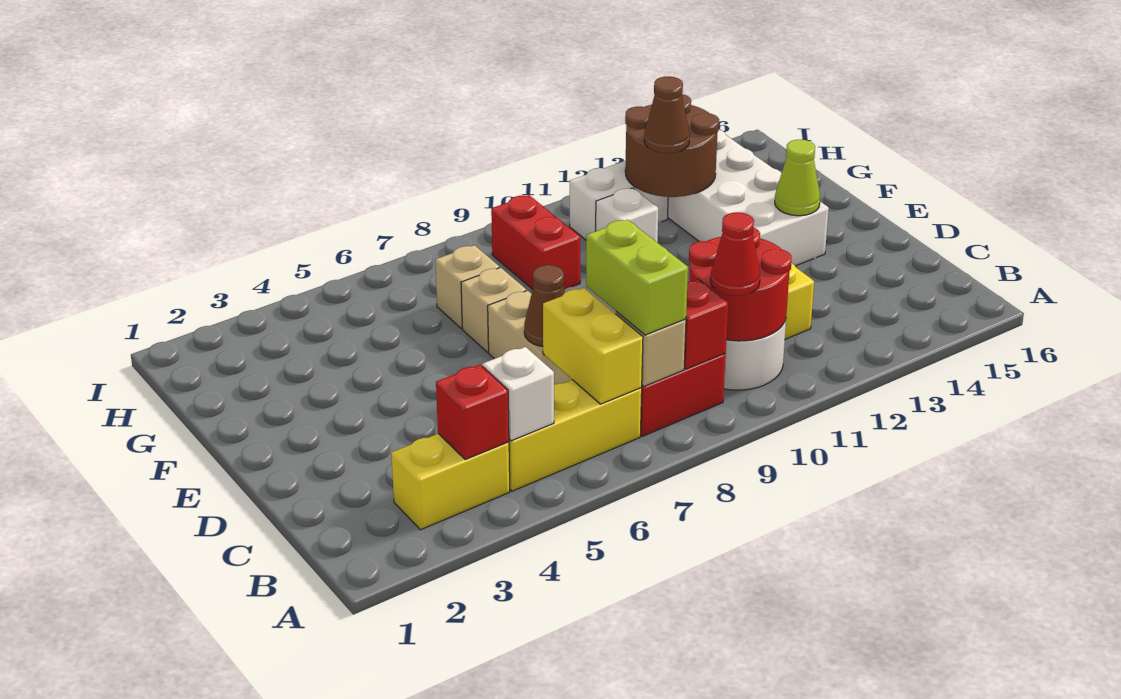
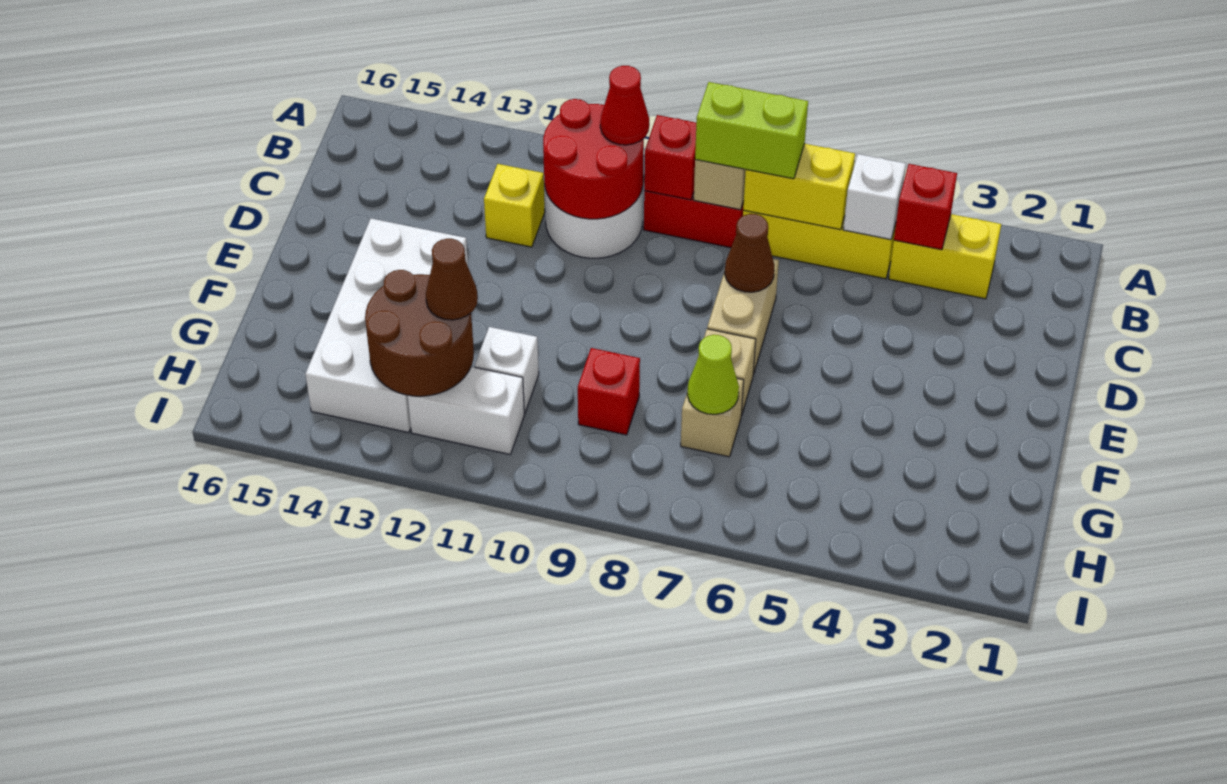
yellow 1x2 brick [543,288,643,404] -> yellow 1x2 brick turned to [743,144,855,230]
lime 1x2 brick [586,220,688,335] -> lime 1x2 brick turned to [695,82,808,179]
lime 1x1 cone [775,140,820,216] -> lime 1x1 cone moved to [687,335,739,414]
red 1x2 brick [491,195,580,290] -> red 1x1 brick [578,348,640,435]

